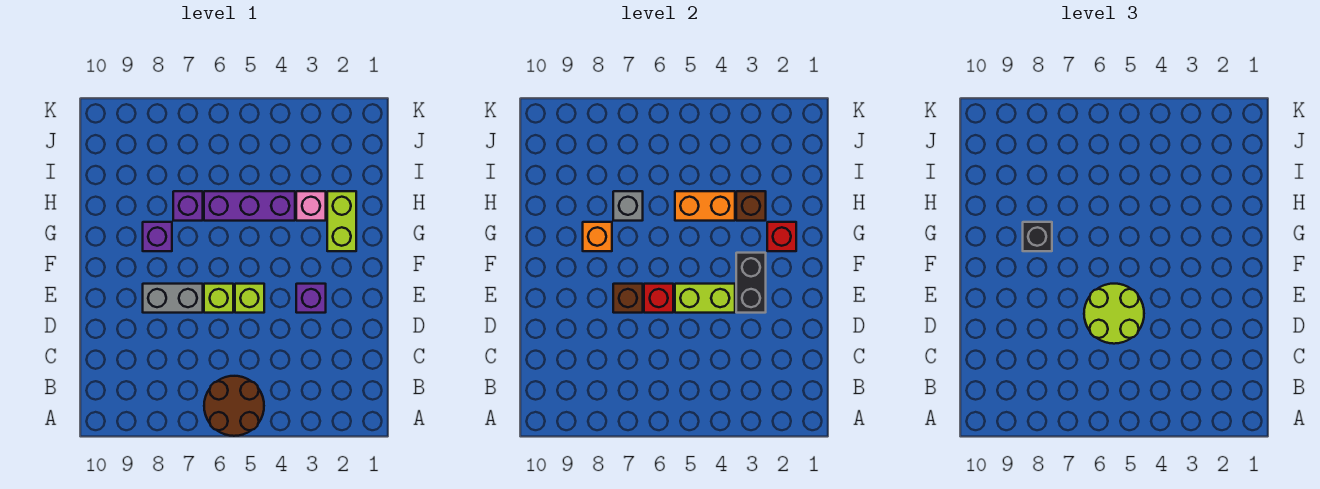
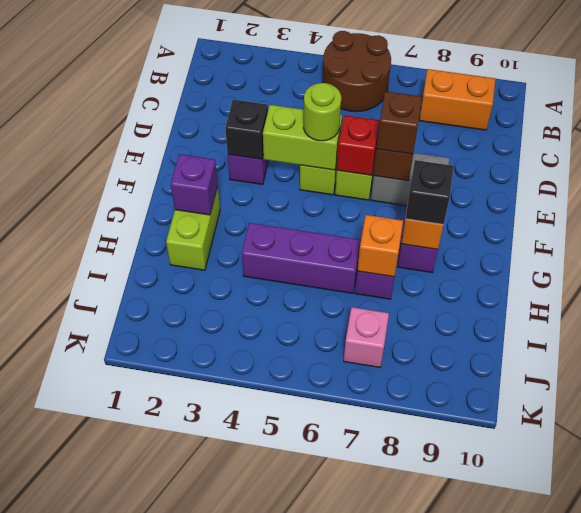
lime 2x2 round brick [1084,284,1144,344] -> lime 1x1 round brick [304,83,341,141]
black 1x2 brick [736,253,766,313] -> black 1x1 brick [225,100,268,159]
red 1x1 brick [767,222,796,251] -> purple 1x1 brick [171,154,218,215]
pink 1x1 brick [296,191,326,221] -> pink 1x1 brick moved to [344,307,389,367]
brown 1x1 brick [736,191,766,221] -> brown 1x1 brick moved to [376,91,422,154]
orange 1x2 brick [675,191,735,221] -> orange 1x2 brick moved to [419,69,496,130]
grey 1x1 brick [613,191,643,221] -> orange 1x1 brick [357,215,403,277]

